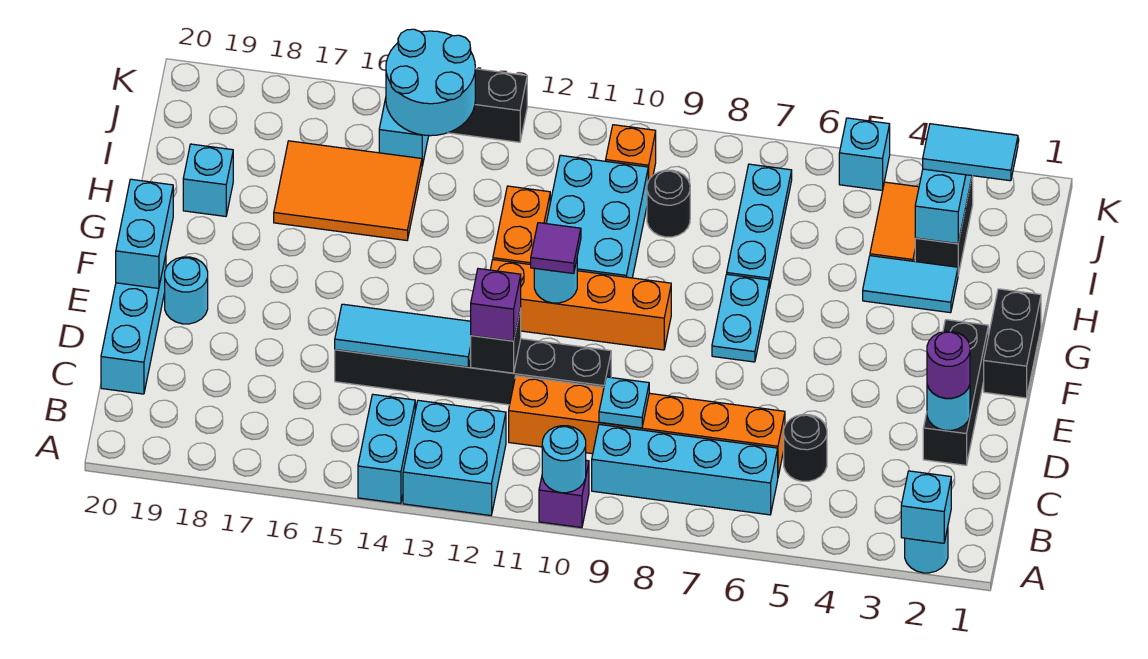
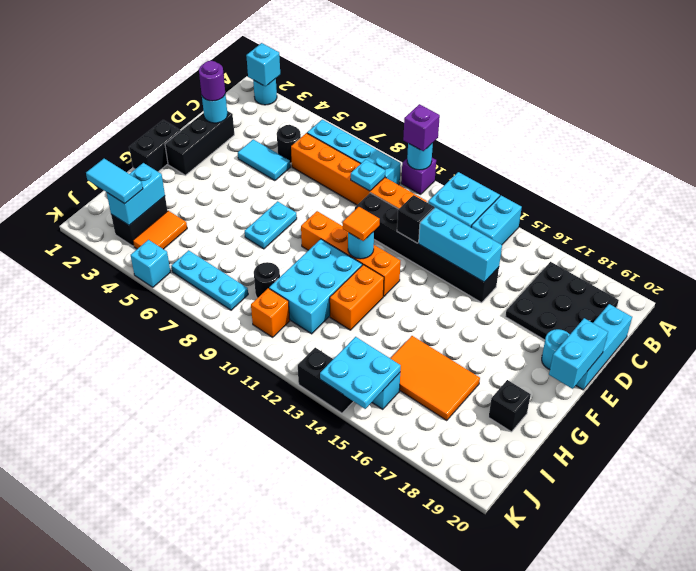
none -> black 3x3 plate [505,262,619,340]
purple 1x1 brick [471,269,521,341] -> purple 1x1 brick moved to [403,104,440,151]
cyan 1x3 tile [335,304,471,367] -> cyan 1x3 brick [419,208,502,282]
purple 1x1 tile [531,223,581,274] -> orange 1x1 tile [343,207,380,241]
cyan 1x2 tile [863,256,958,313] -> cyan 1x2 tile moved to [238,139,290,181]
cyan 1x3 plate [727,164,792,288] -> cyan 1x3 plate turned to [171,250,248,310]
cyan 1x1 brick [183,144,233,216] -> black 1x1 brick [489,380,531,432]
cyan 2x2 round brick [386,29,475,136] -> cyan 2x2 plate [320,337,401,409]

